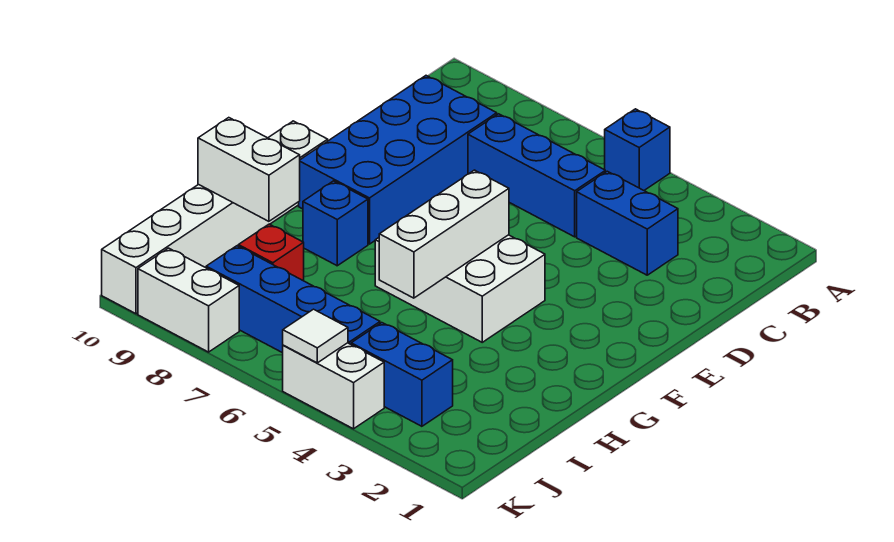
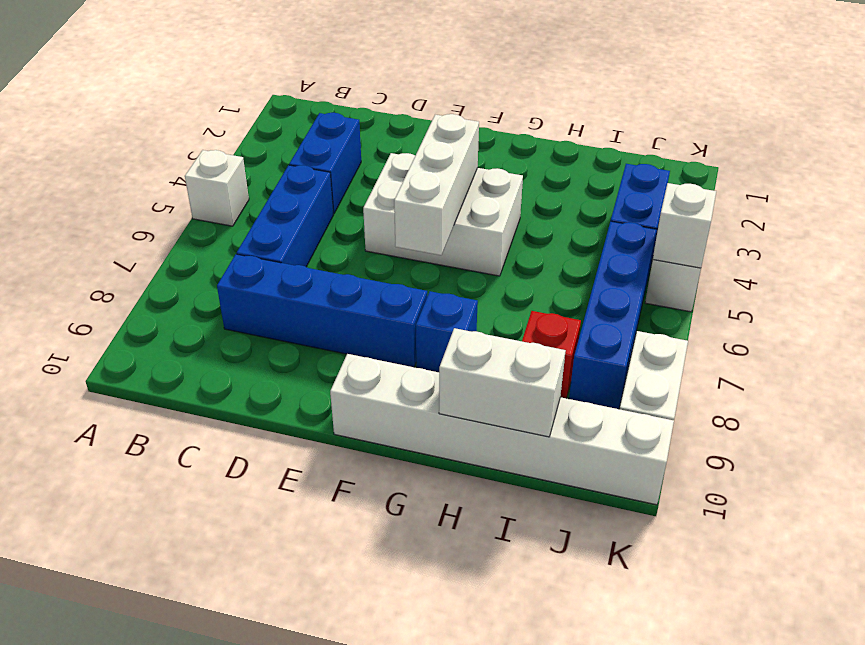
blue 1x1 brick [605,109,670,190] -> white 1x1 brick [185,150,249,226]
blue 2x4 brick [299,76,497,244] -> blue 1x4 brick [217,254,427,367]
white 2x3 brick [375,235,545,342] -> white 2x3 brick turned to [363,153,523,276]
white 1x3 brick [379,170,509,298] -> white 1x3 brick turned to [394,114,479,255]
white 1x2 brick [198,118,300,221] -> white 1x2 brick turned to [439,328,566,437]
white 1x1 tile [283,309,348,363] -> white 1x1 brick [653,183,716,268]

